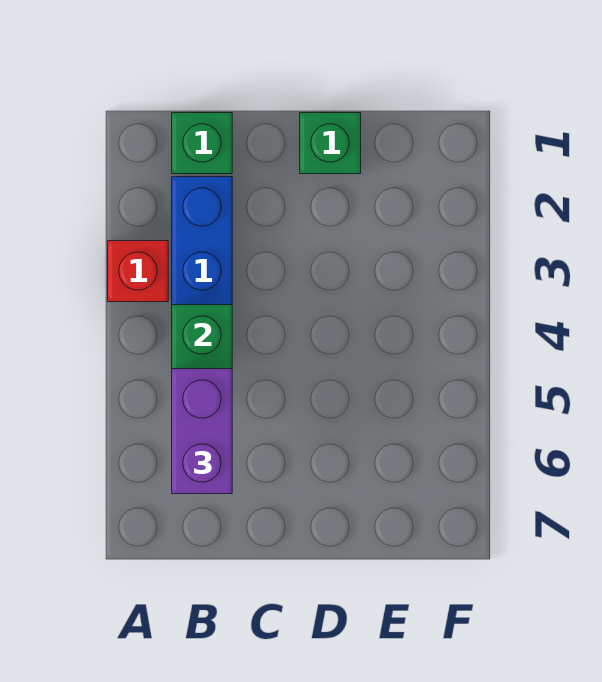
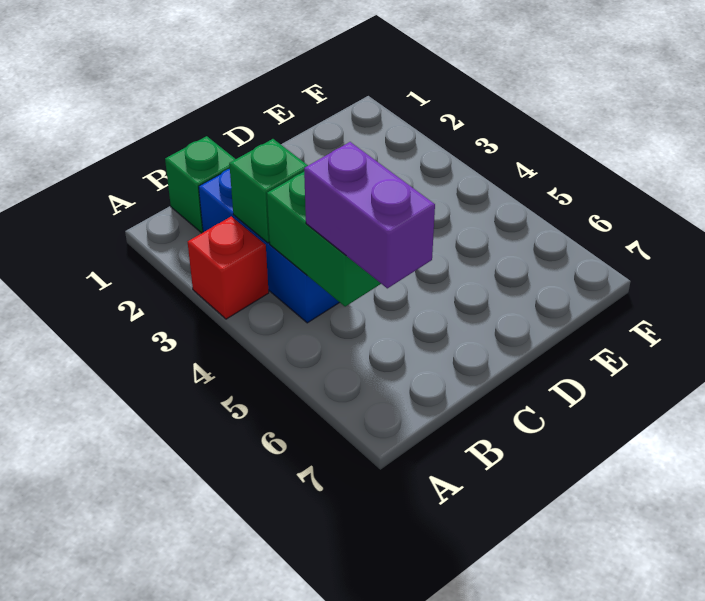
green 1x1 brick [300,113,361,174] -> green 1x1 brick moved to [229,139,308,243]

